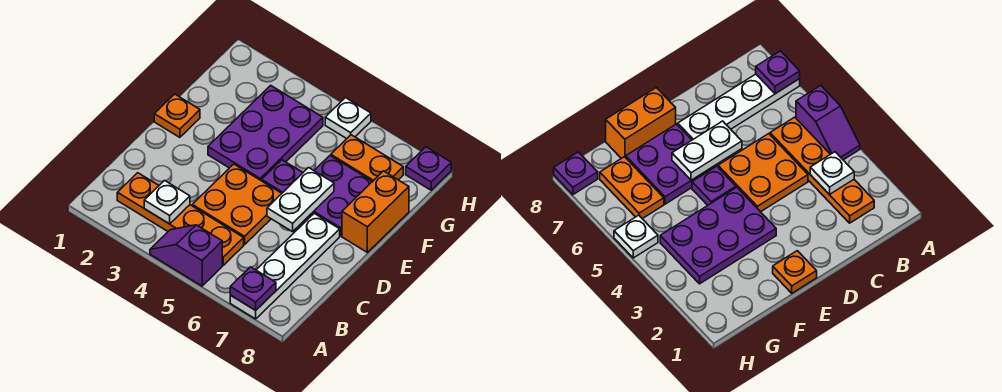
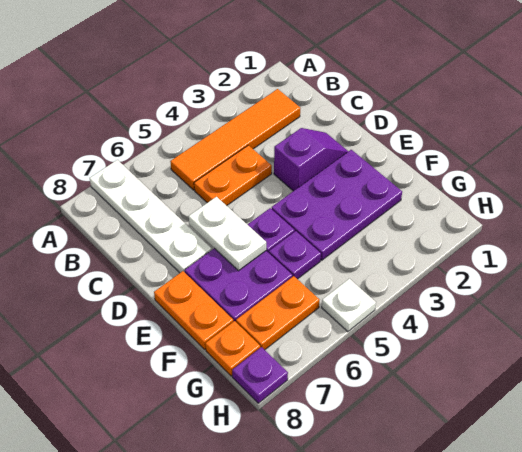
purple 1x2 slope [150,225,222,286] -> purple 1x2 slope moved to [274,128,348,191]
purple 1x1 plate [230,267,276,310] -> purple 1x1 plate moved to [269,231,321,279]
orange 1x4 plate [117,173,244,265] -> orange 1x4 tile [170,89,300,190]
white 1x1 plate [144,181,190,224] -> none
orange 2x2 plate [192,164,282,245] -> orange 1x2 plate [194,145,272,206]
orange 1x1 plate [154,94,200,137] -> orange 1x1 plate moved to [205,321,260,376]
purple 2x3 plate [208,85,323,181] -> purple 2x3 plate turned to [272,150,402,260]
orange 1x2 brick [342,171,409,252] -> orange 1x2 plate [154,271,233,349]

